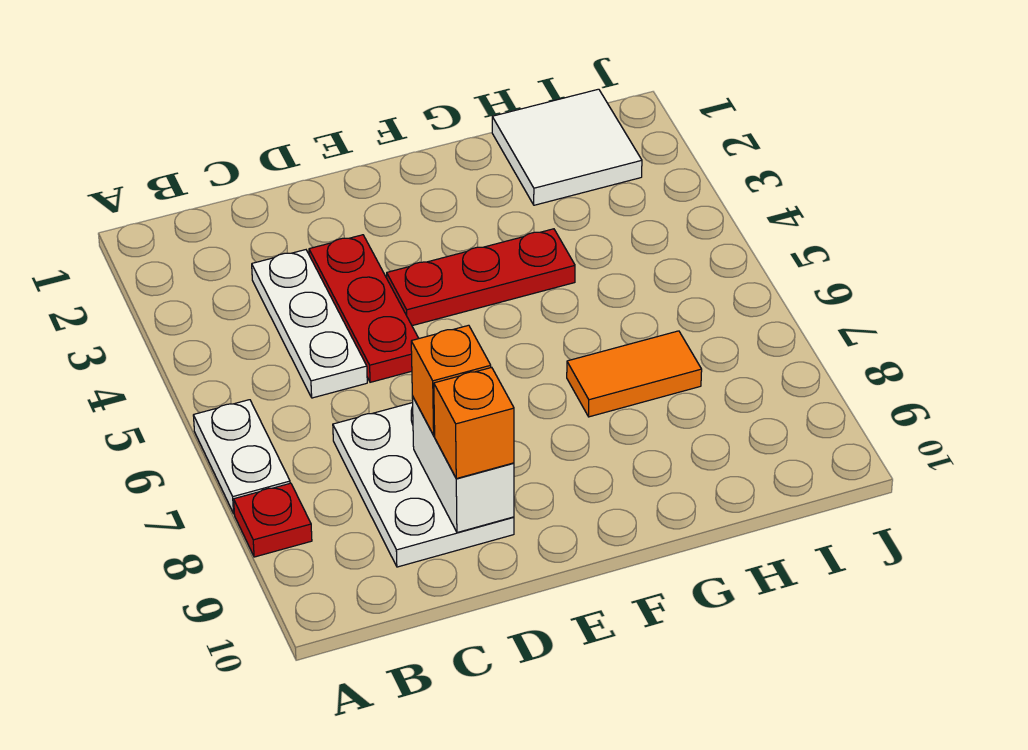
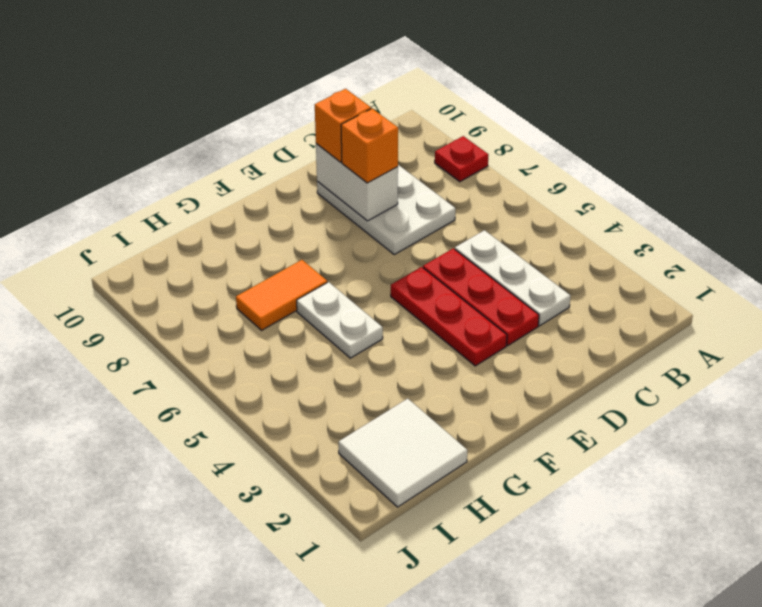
white 1x2 plate [193,400,290,513] -> white 1x2 plate moved to [297,282,383,358]
red 1x3 plate [387,229,575,326] -> red 1x3 plate turned to [391,267,507,366]

